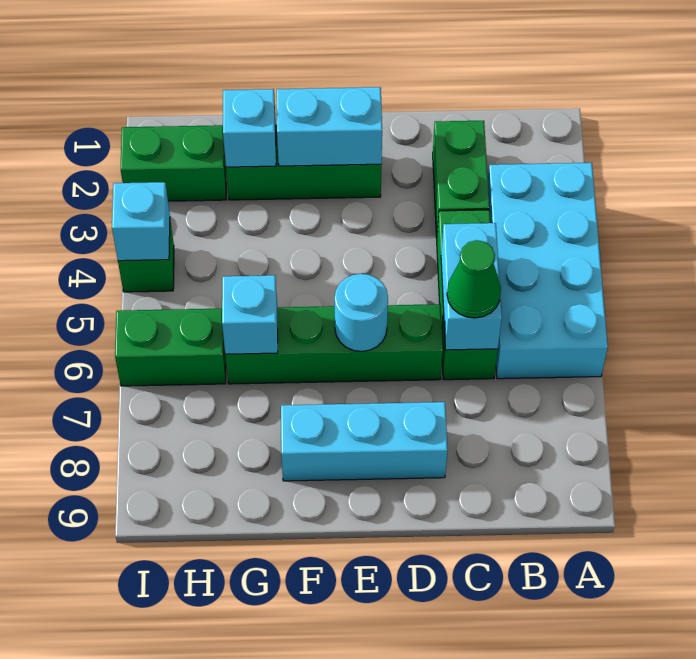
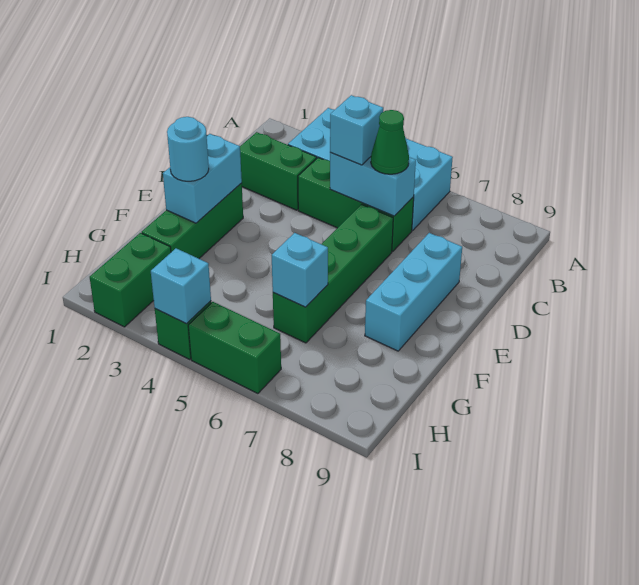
cyan 1x1 round brick [335,274,388,352] -> cyan 1x1 round brick moved to [167,117,209,181]
cyan 1x1 brick [223,89,276,167] -> cyan 1x1 brick moved to [330,95,383,165]
green 1x2 brick [115,309,226,386] -> green 1x2 brick turned to [188,302,281,394]

